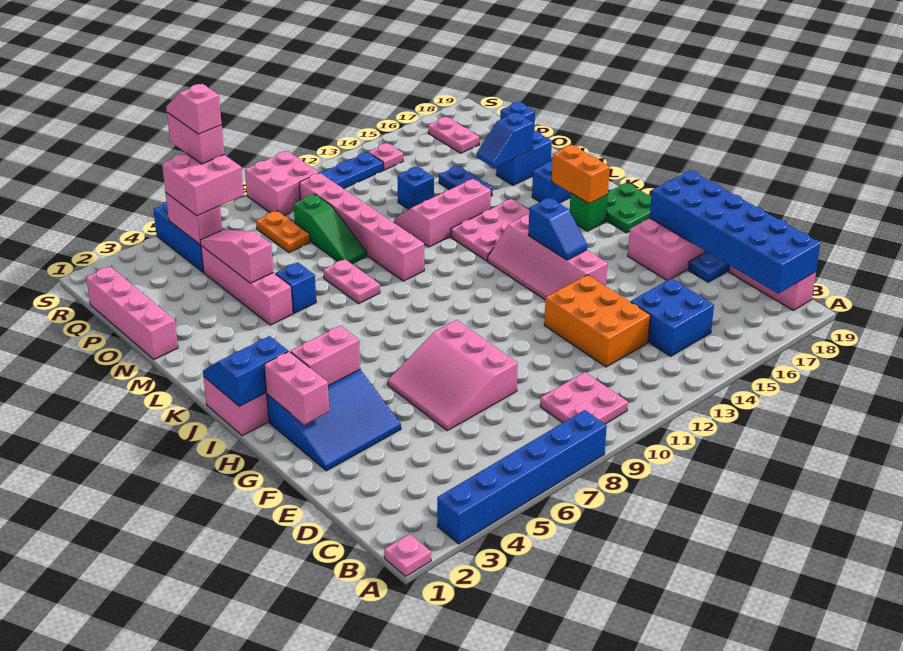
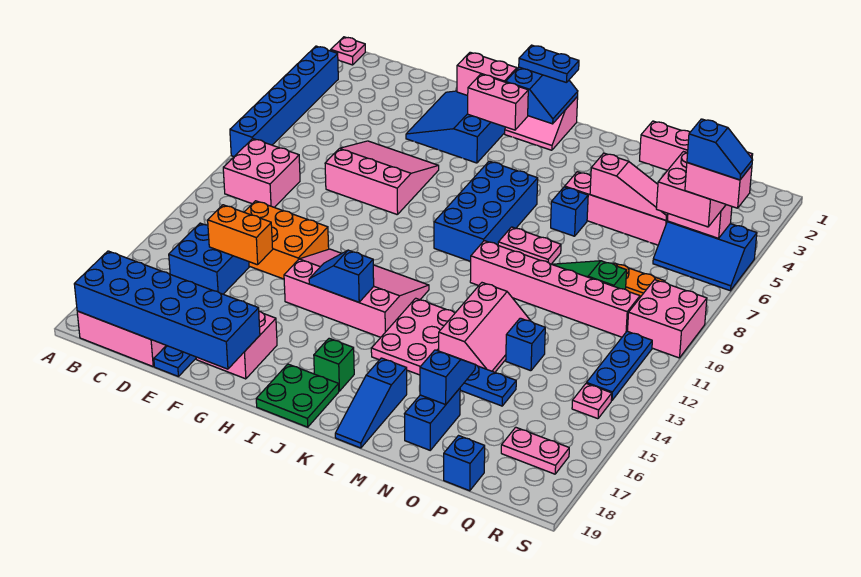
pink 2x2 plate [540,372,628,424] -> pink 2x2 brick [223,139,300,207]
pink 2x4 slope [488,214,607,300] -> pink 3x4 slope [284,249,429,337]
pink 1x2 brick [290,326,360,386] -> pink 1x2 brick turned to [468,74,528,130]
none -> blue 1x2 plate [519,45,579,83]
none -> blue 2x4 brick [434,161,538,261]
orange 1x2 brick [552,145,610,204] -> orange 1x2 brick moved to [208,205,273,265]
pink 1x2 slope [166,84,222,134] -> blue 1x2 slope [687,119,753,180]

